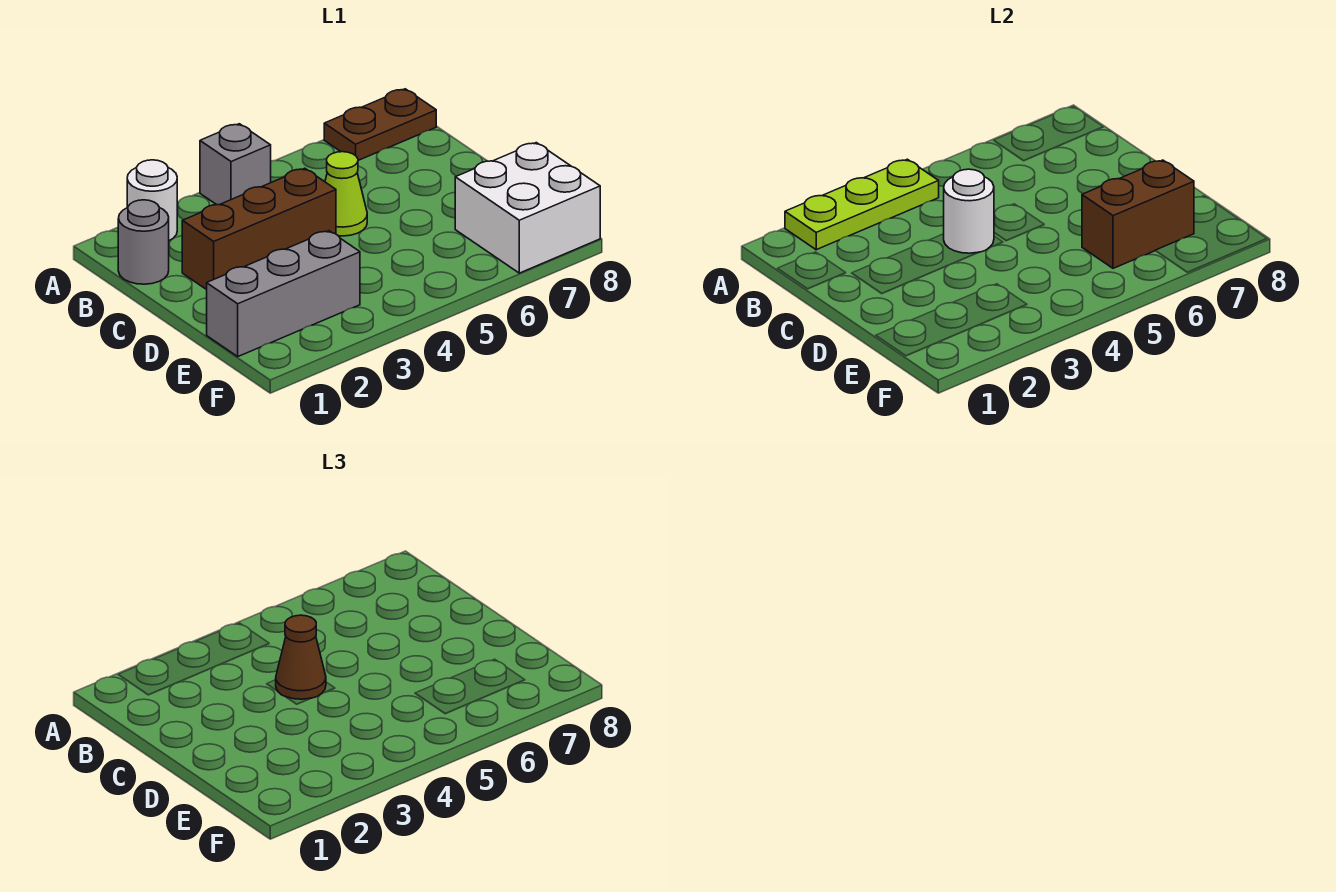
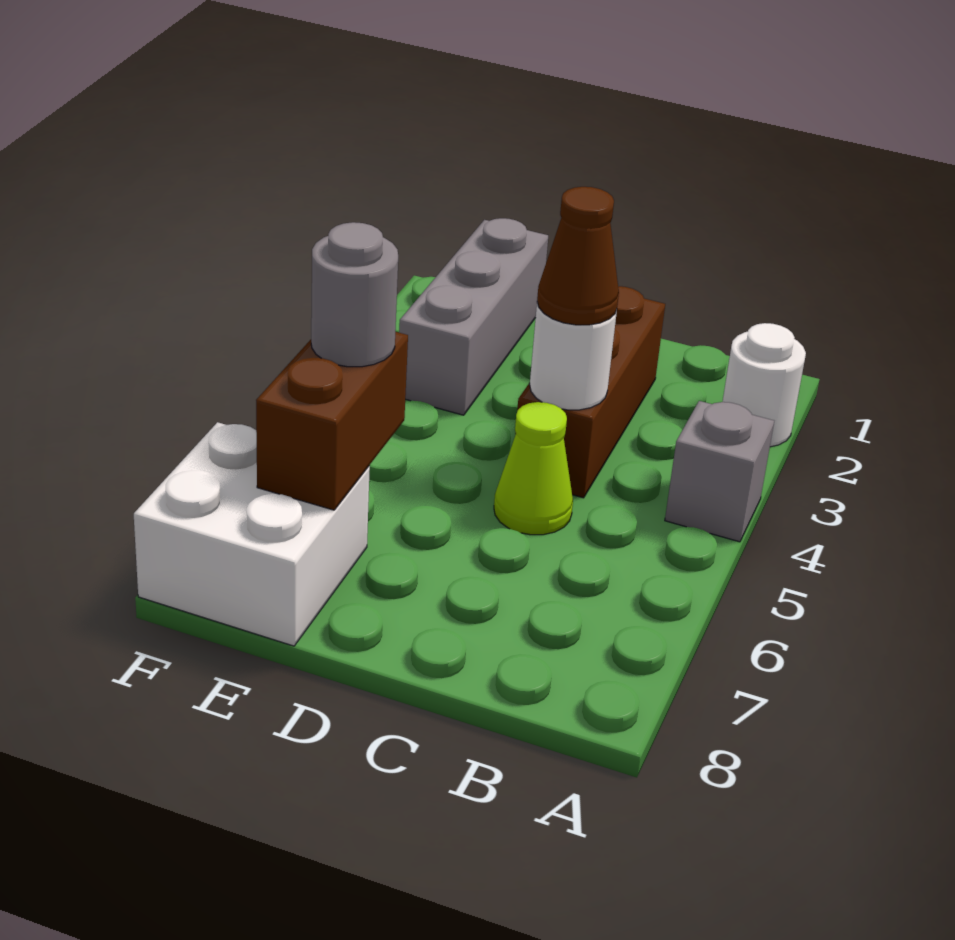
lime 1x3 plate [785,159,939,250] -> none
brown 1x2 plate [324,89,436,160] -> none
grey 1x1 round brick [118,200,169,284] -> grey 1x1 round brick moved to [311,222,398,367]

